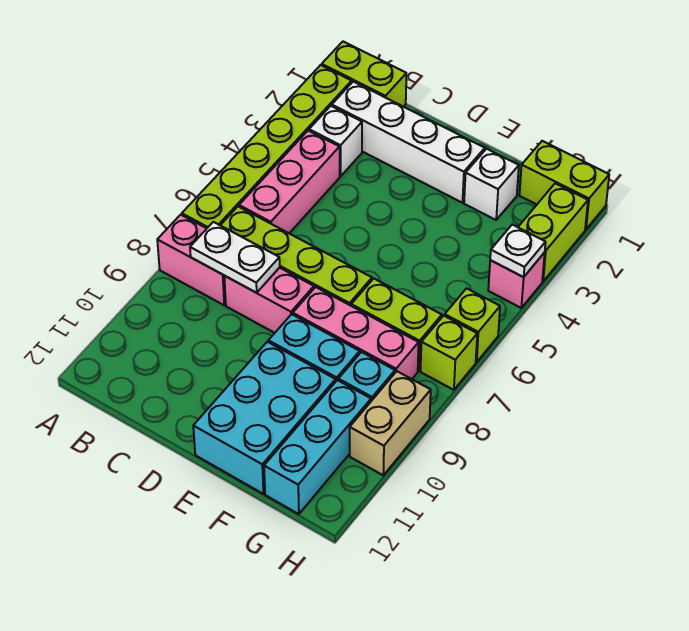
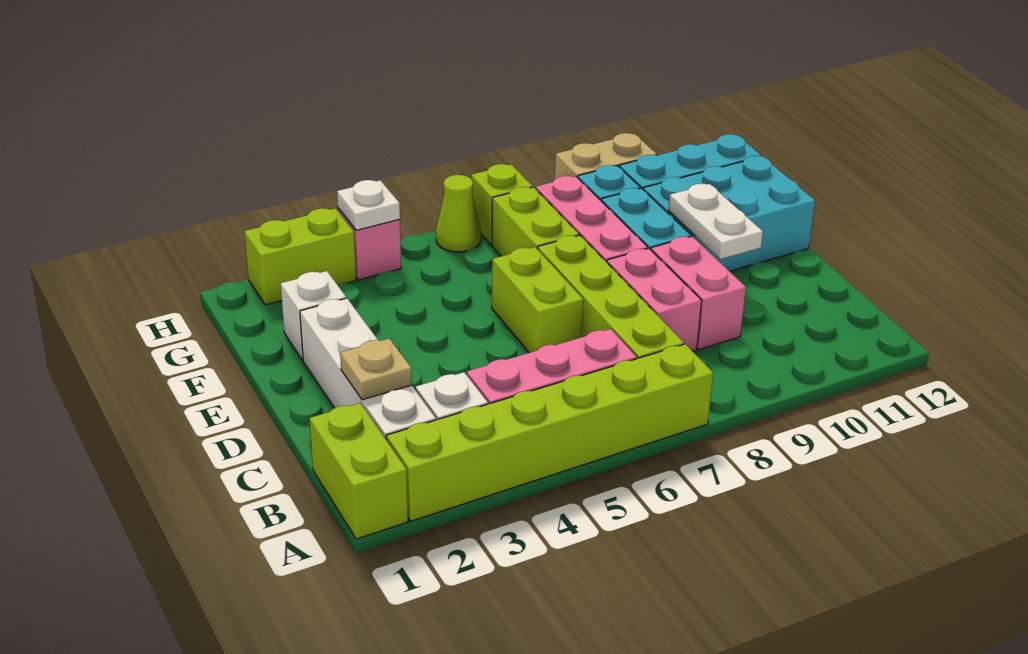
pink 1x2 brick [157,215,226,305] -> pink 1x2 brick moved to [651,236,746,349]
white 1x2 plate [190,222,280,293] -> white 1x2 plate moved to [669,184,763,259]
none -> tan 1x1 plate [340,339,412,400]
lime 1x2 brick [519,141,609,229] -> lime 1x2 brick moved to [492,247,583,353]
lime 1x1 brick [445,288,500,362] -> lime 1x1 cone [436,175,481,252]

